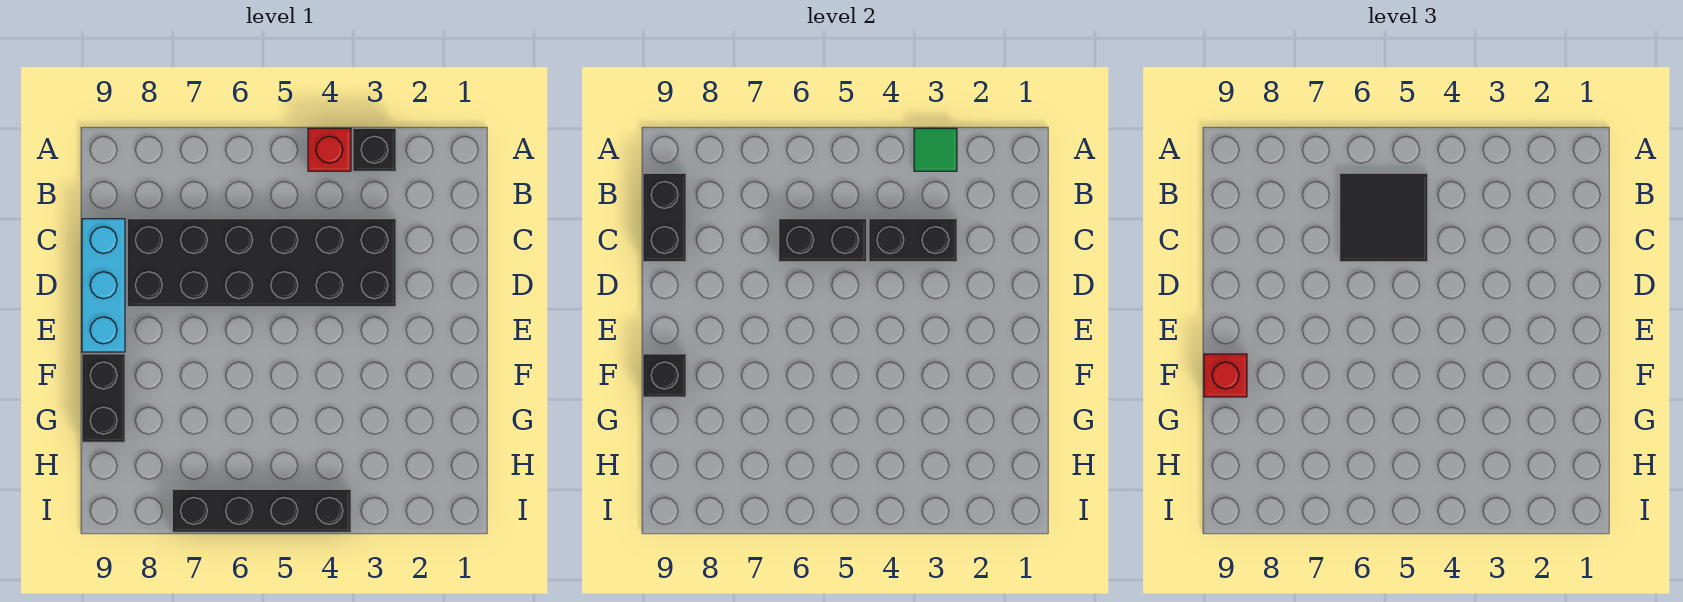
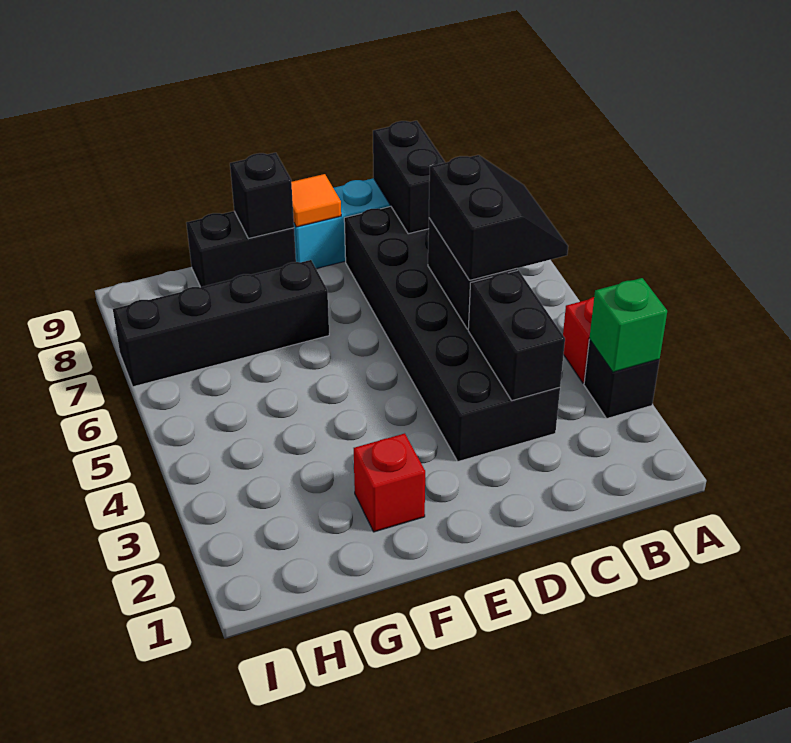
green 1x1 tile [914,128,957,171] -> green 1x1 brick [589,278,667,372]
black 2x2 tile [1340,173,1428,262] -> black 2x2 slope [429,155,568,280]
black 1x2 brick [643,173,686,262] -> black 1x2 brick turned to [373,121,445,234]
none -> orange 1x1 tile [291,174,341,227]
red 1x1 brick [1204,354,1247,397] -> red 1x1 brick moved to [354,433,425,532]
black 1x4 brick [172,489,351,532] -> black 1x4 brick turned to [113,260,329,387]

